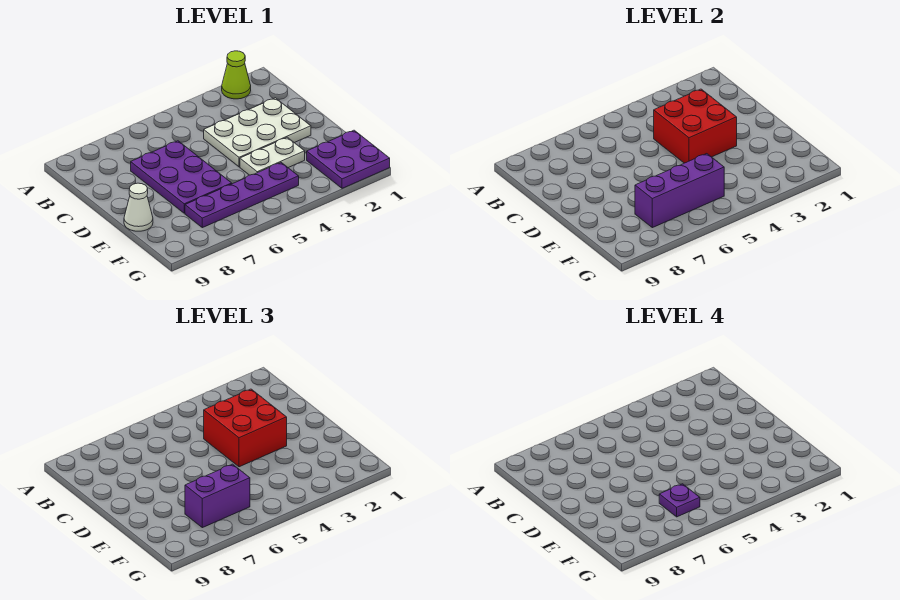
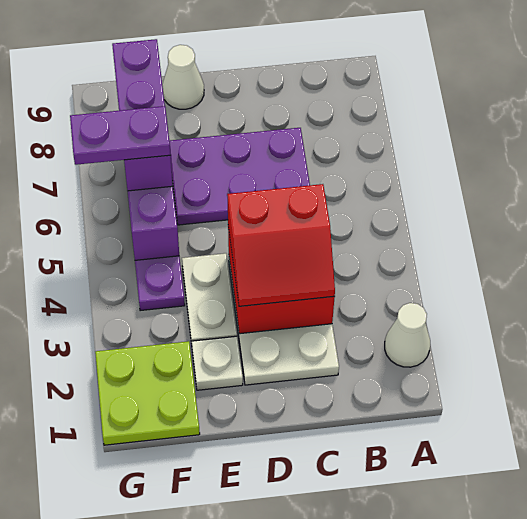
lime 1x1 cone [222,51,251,99] -> white 1x1 cone [385,303,430,367]
red 2x2 brick [204,389,287,467] -> red 2x2 slope [227,184,335,306]
none -> white 1x1 plate [192,336,243,390]
purple 2x2 plate [307,130,390,188] -> lime 2x2 plate [95,341,200,445]
purple 1x2 brick [185,464,250,528] -> purple 1x3 brick [112,39,173,191]
purple 1x1 plate [659,484,700,517] -> purple 1x2 plate [70,106,171,165]

